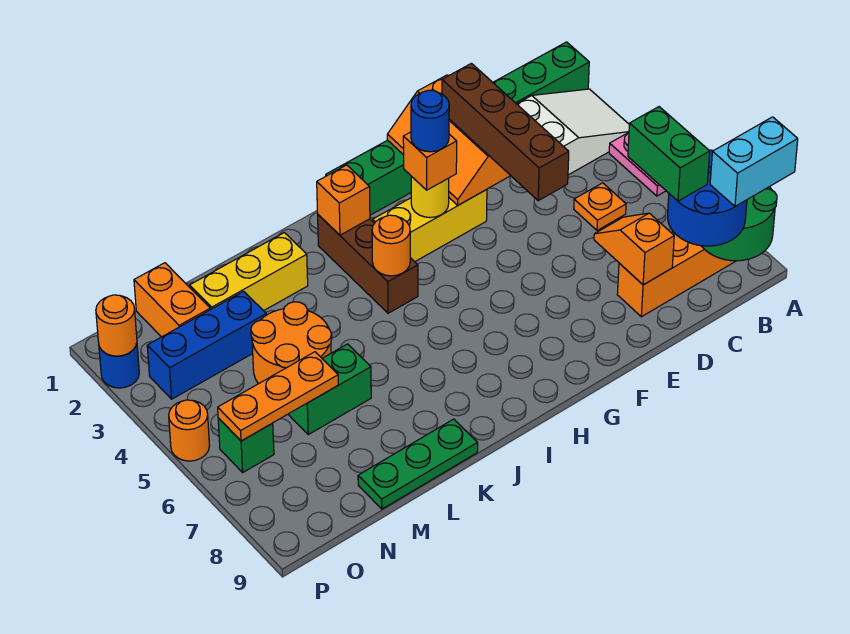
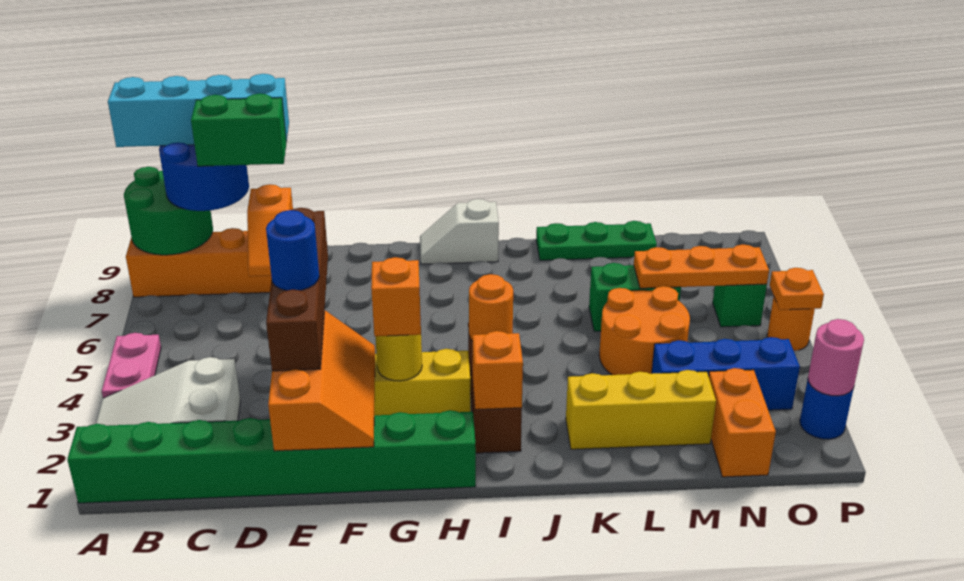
cyan 1x2 brick [710,117,798,206] -> cyan 1x4 brick [108,74,289,147]
orange 1x1 plate [574,183,626,230] -> orange 1x1 plate moved to [770,268,824,310]
green 1x2 brick [628,107,710,201] -> green 1x2 brick turned to [191,94,286,166]
blue 1x1 round brick [411,90,449,152] -> blue 1x1 round brick moved to [266,210,319,291]
none -> white 1x2 slope [420,199,499,264]
orange 1x1 round brick [96,295,137,356] -> pink 1x1 round brick [808,319,864,396]

